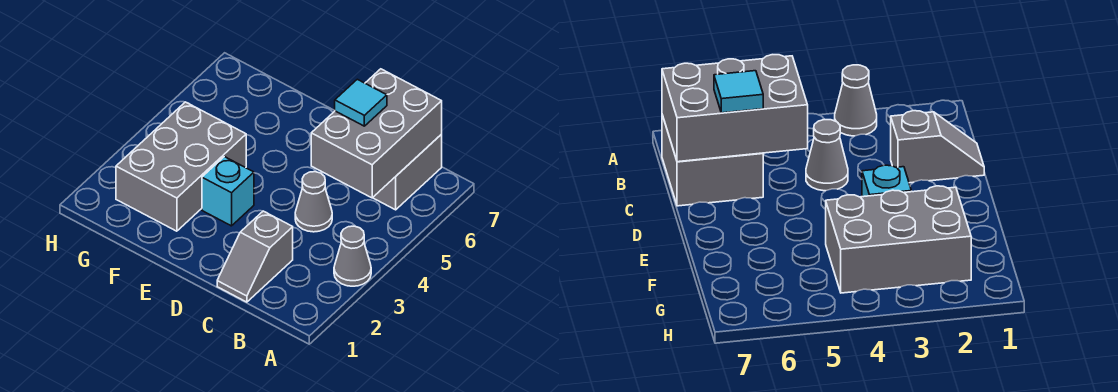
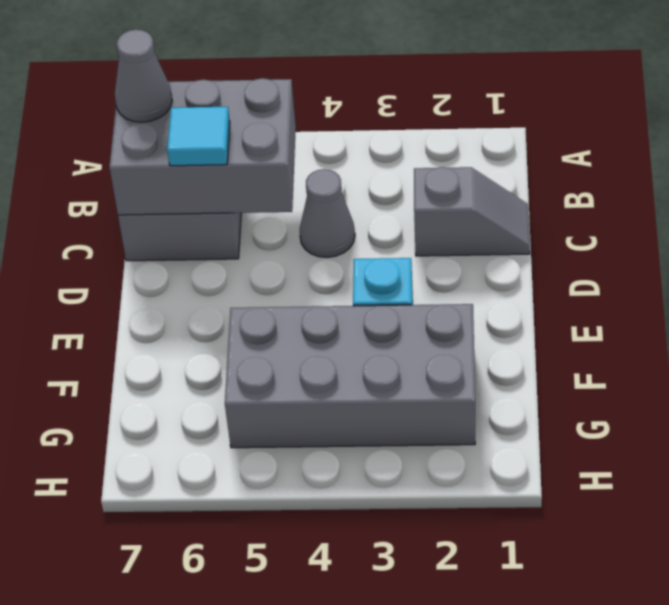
grey 1x1 cone [334,226,371,286] -> grey 1x1 cone moved to [115,30,172,122]
grey 2x3 brick [116,102,246,231] -> grey 2x4 brick [225,304,475,448]

